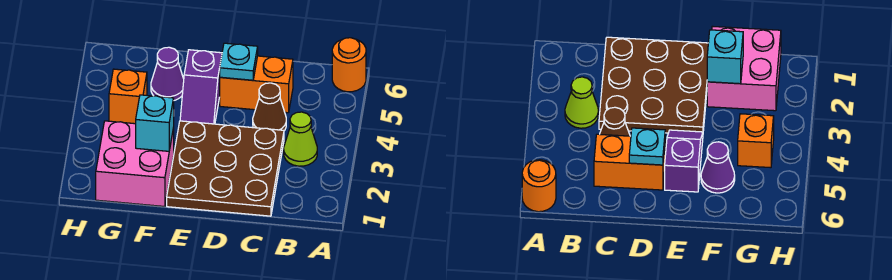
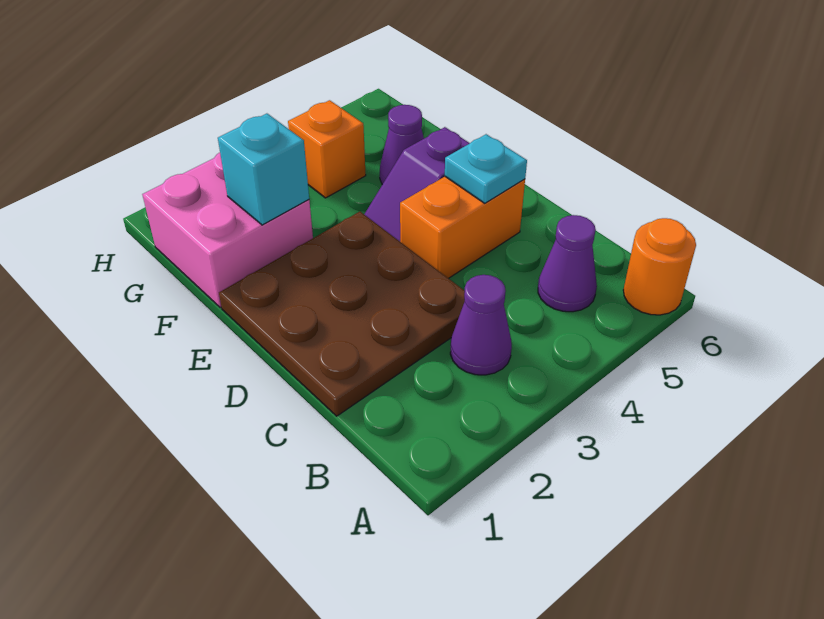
lime 1x1 cone [284,112,317,166] -> purple 1x1 cone [450,275,512,375]
none -> purple 1x1 cone [538,215,597,312]
brown 1x1 cone [253,83,286,131] -> none
orange 1x2 brick [220,56,293,113] -> orange 1x2 brick turned to [400,177,525,278]

